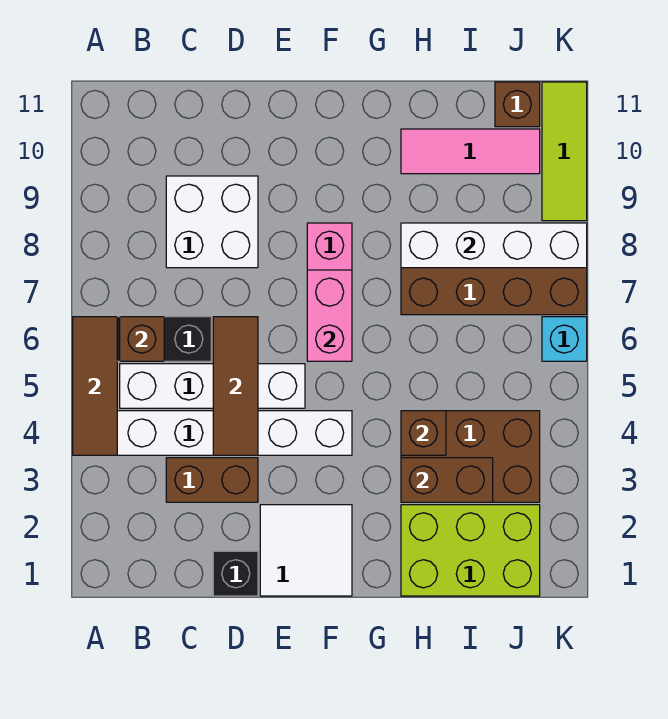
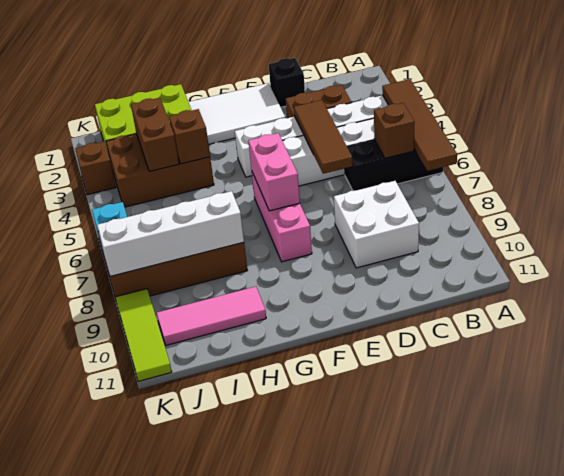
brown 1x3 tile [73,317,117,455] -> brown 1x4 tile [382,79,457,171]
white 2x2 tile [260,505,352,596] -> white 2x3 tile [189,83,285,144]
brown 1x2 brick [401,458,493,502] -> brown 1x2 brick turned to [131,98,179,172]
brown 1x1 brick [495,82,540,127] -> brown 1x1 brick moved to [75,142,116,195]

